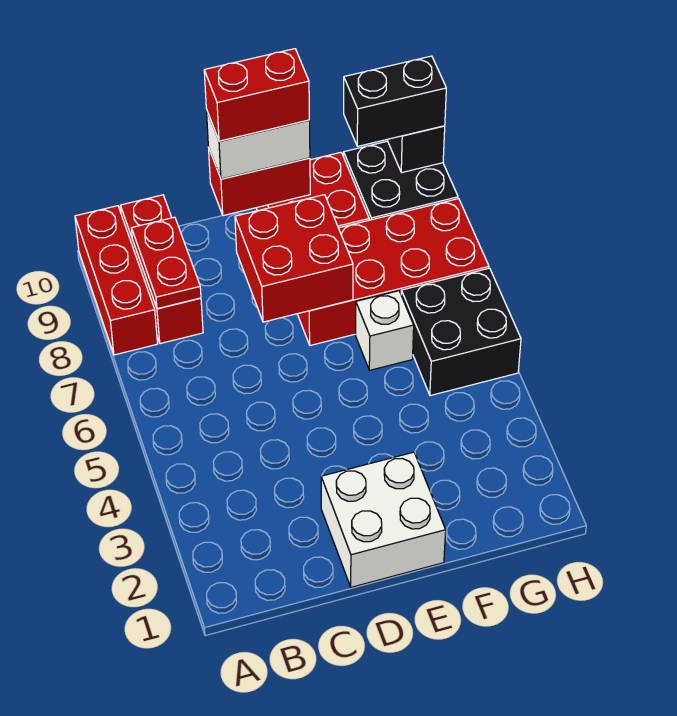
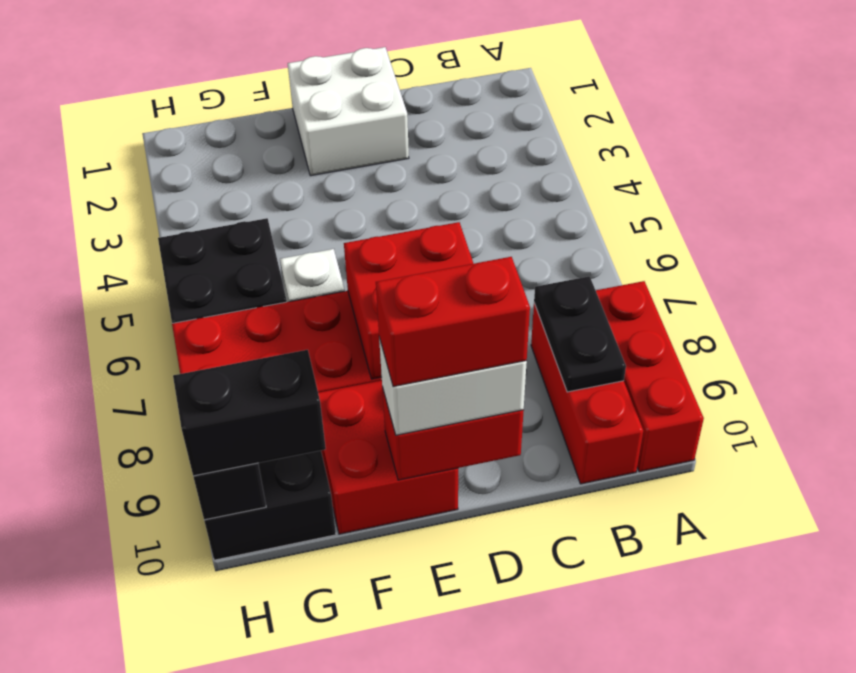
red 1x2 plate [132,217,201,309] -> black 1x2 plate [534,276,626,392]

